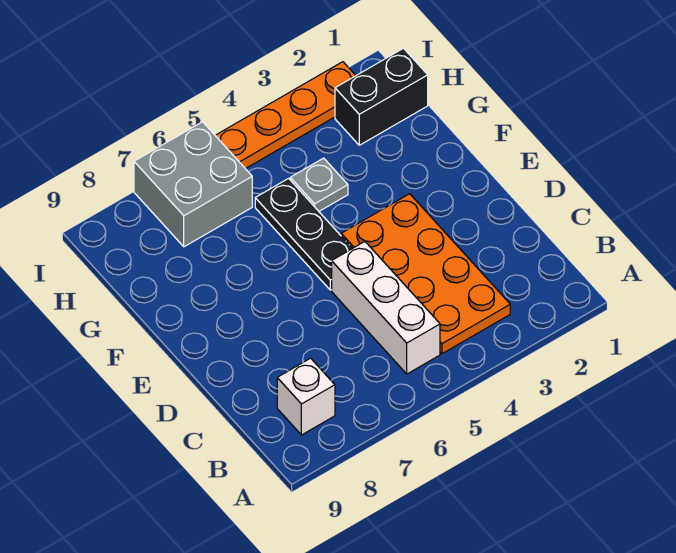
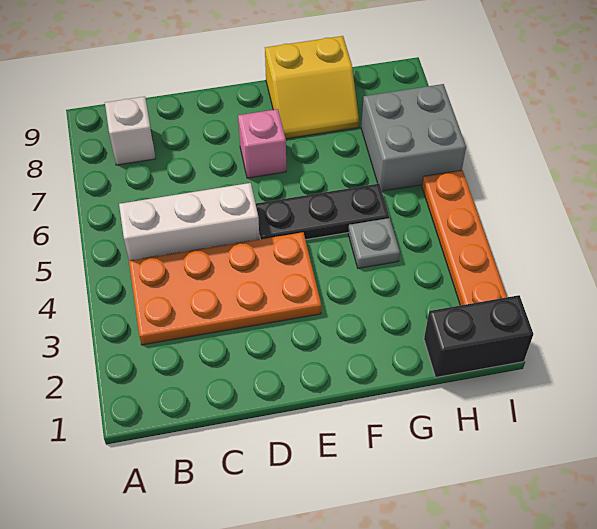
none -> pink 1x1 brick [238,109,286,178]
none -> yellow 2x2 slope [265,36,359,139]
black 1x2 brick [335,48,428,145] -> black 1x2 brick turned to [424,295,533,377]

